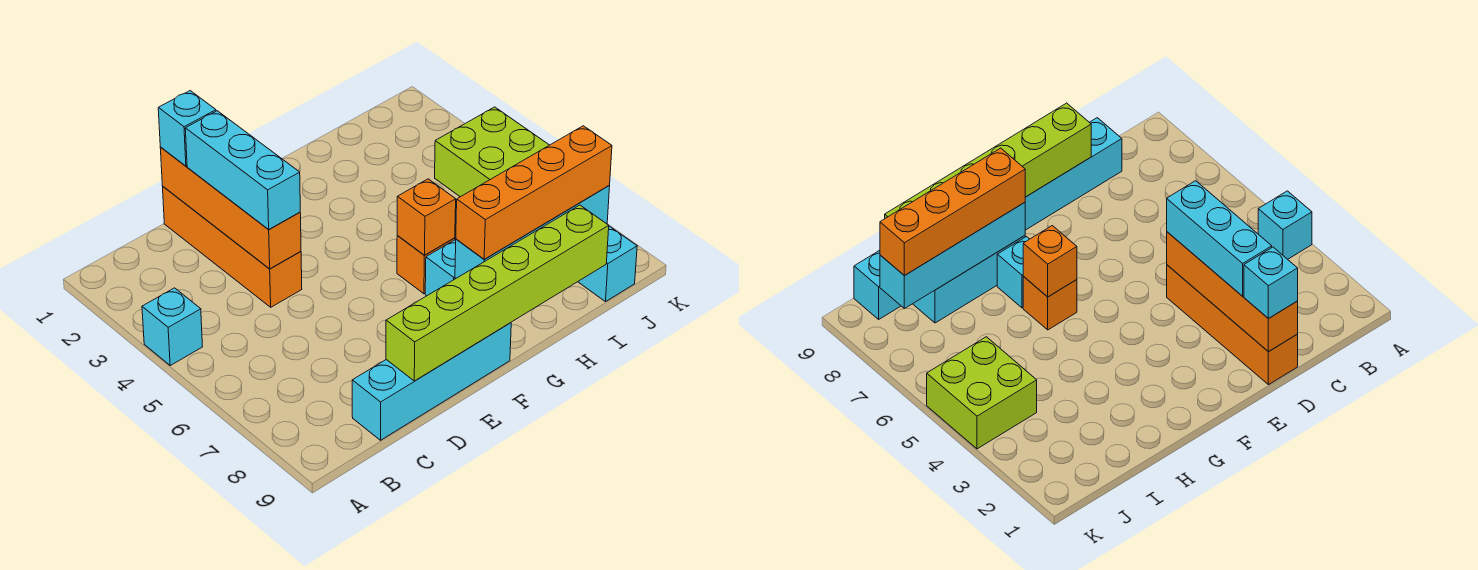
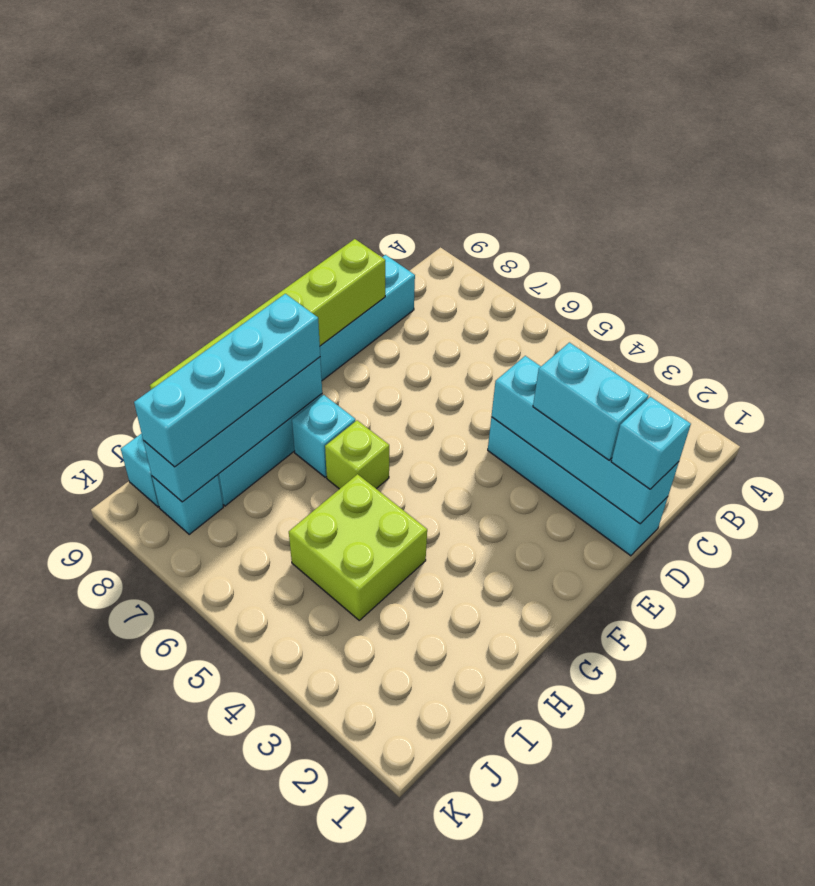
cyan 1x1 brick [142,288,203,365] -> cyan 1x1 brick moved to [152,475,223,534]
orange 1x4 brick [163,187,302,307] -> cyan 1x4 brick [488,417,668,556]
orange 1x4 brick [160,147,301,269] -> cyan 1x4 brick [491,356,679,524]
cyan 1x3 brick [185,111,300,230] -> cyan 1x2 brick [533,342,648,460]
orange 1x1 brick [397,236,455,294] -> lime 1x1 brick [325,420,389,489]
orange 1x1 brick [397,179,456,255] -> none
orange 1x4 brick [456,126,612,259] -> cyan 1x4 brick [134,294,320,467]
lime 2x2 brick [435,107,549,197] -> lime 2x2 brick moved to [289,474,427,620]

